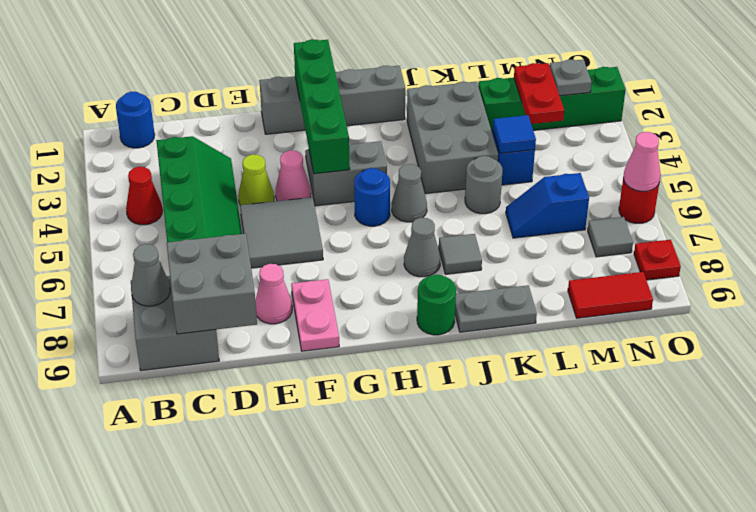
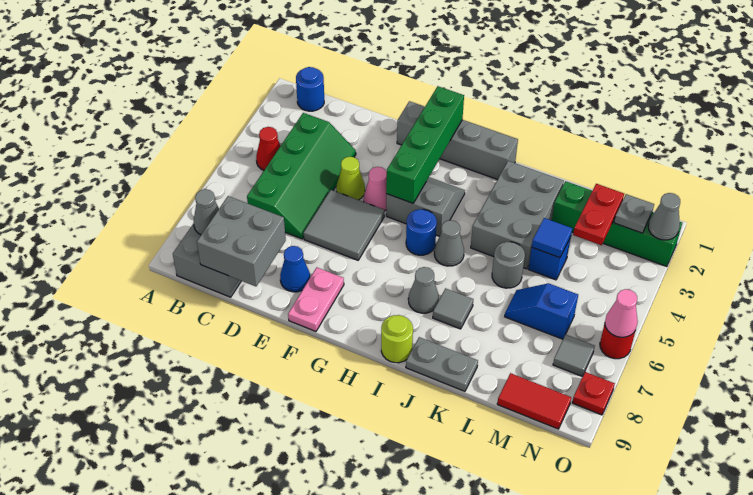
pink 1x1 cone [255,264,292,324] -> blue 1x1 cone [280,246,310,292]
green 1x1 round brick [417,275,456,335] -> lime 1x1 round brick [381,315,413,363]
none -> grey 1x1 cone [648,193,680,240]

